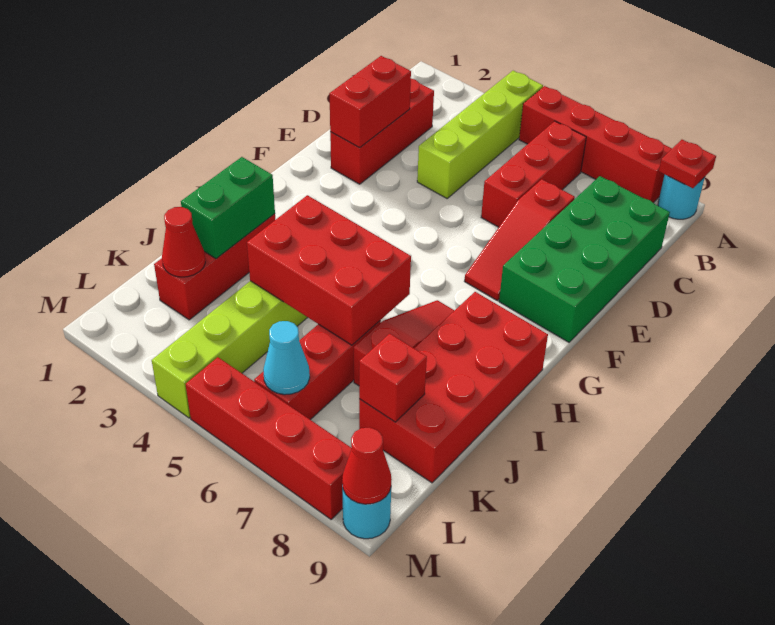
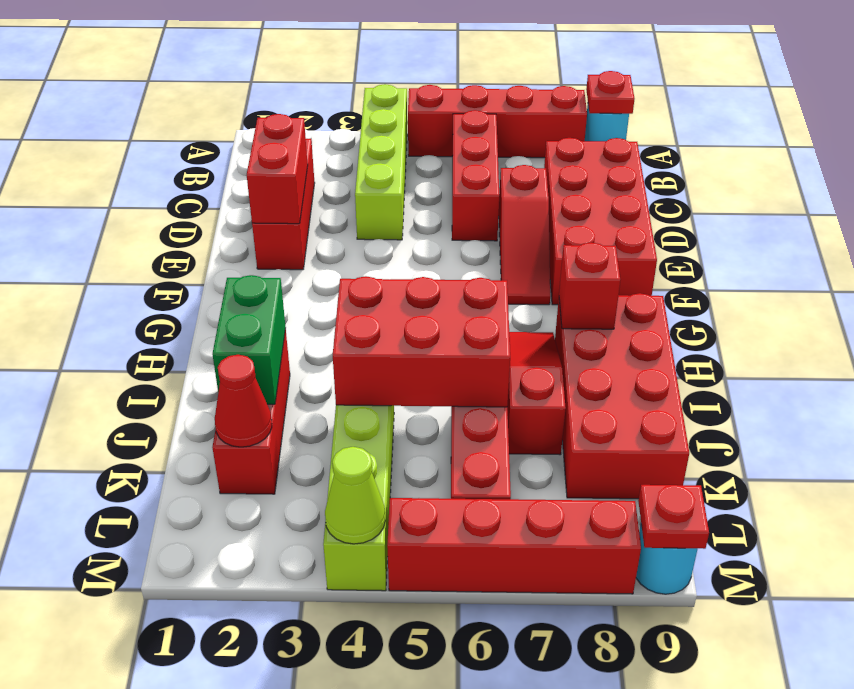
green 2x4 brick [499,176,670,342] -> red 2x4 brick [544,138,657,305]
red 1x1 brick [359,334,427,422] -> red 1x1 brick moved to [559,242,620,329]
cyan 1x1 cone [263,321,310,395] -> none
none -> lime 1x1 cone [325,447,385,544]
red 1x1 cone [342,428,392,504] -> red 1x1 plate [638,485,709,549]

